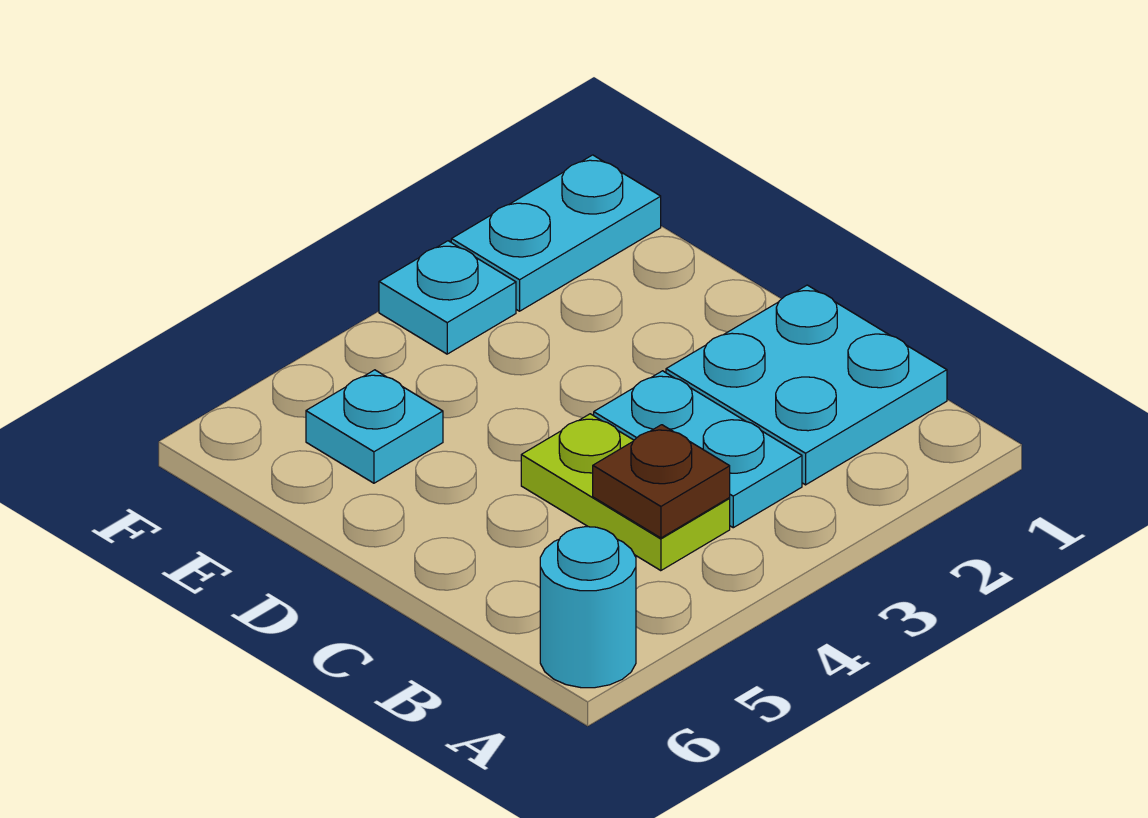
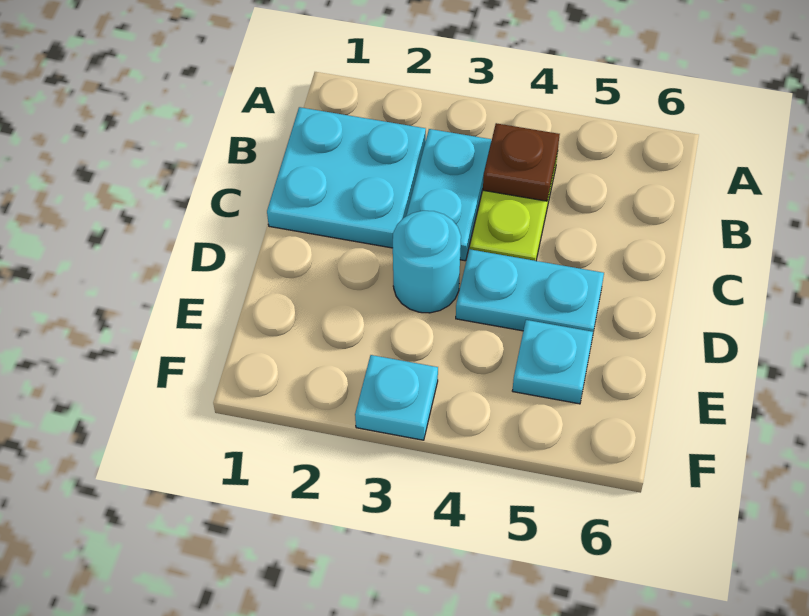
cyan 1x1 round brick [540,527,636,688] -> cyan 1x1 round brick moved to [393,211,461,313]
cyan 1x2 plate [451,155,661,311] -> cyan 1x2 plate moved to [456,249,604,332]

